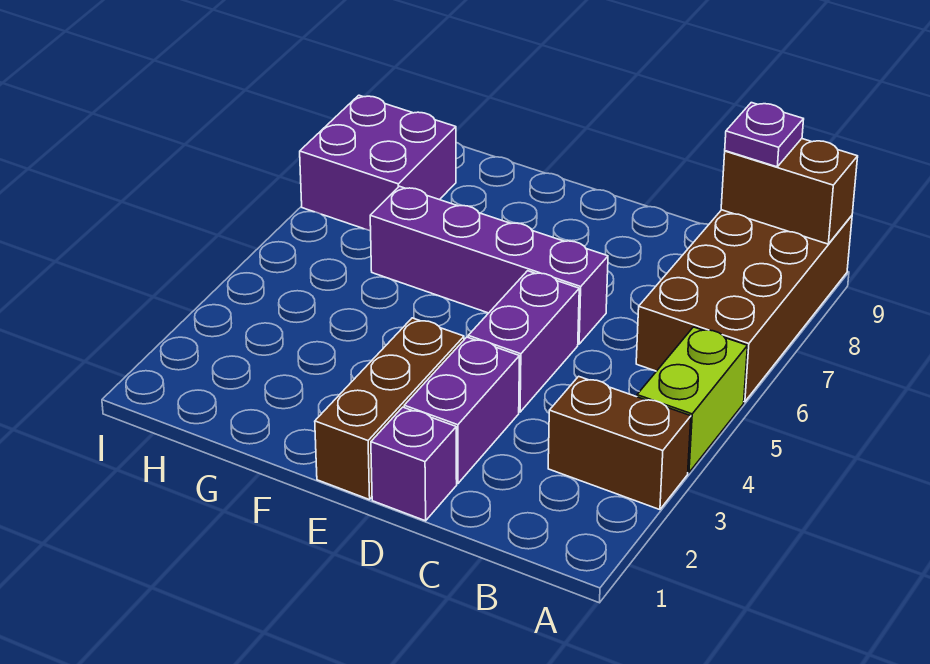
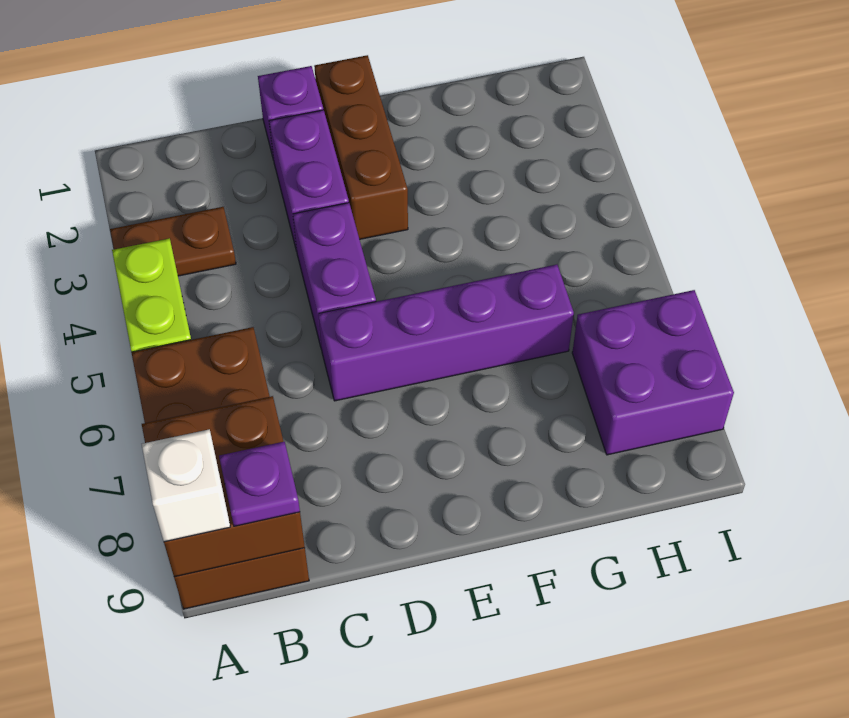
brown 1x2 brick [548,376,691,510] -> brown 1x2 plate [110,207,236,276]
brown 1x2 brick [721,139,858,244] -> brown 2x2 brick [142,396,305,577]
none -> white 1x1 brick [142,429,230,542]

